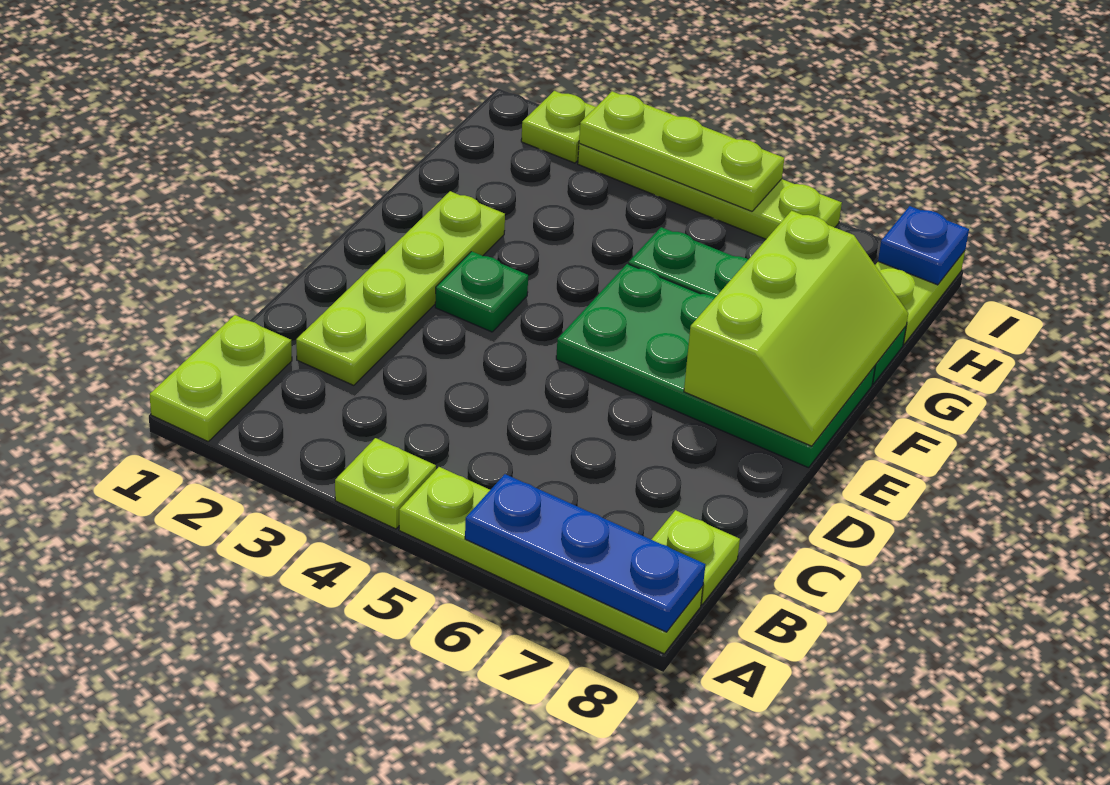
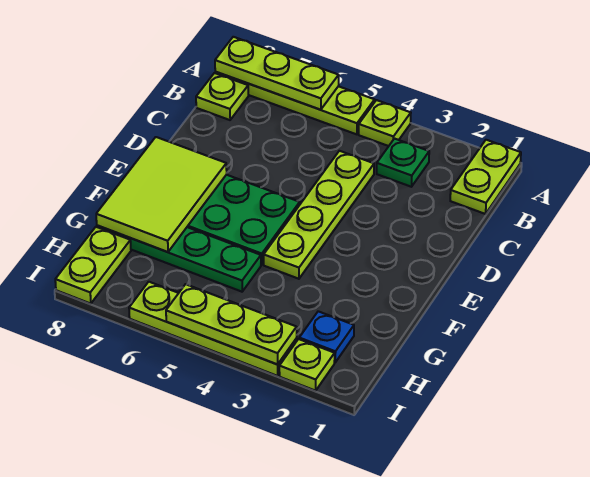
blue 1x3 plate [465,474,705,632] -> lime 1x3 plate [215,37,339,110]
lime 1x4 plate [296,191,505,385] -> lime 1x4 plate moved to [264,151,374,279]
green 1x1 plate [435,251,528,332] -> green 1x1 plate moved to [377,139,429,187]
lime 2x3 slope [684,211,908,446] -> lime 2x3 tile [96,137,227,252]
blue 1x1 plate [878,206,969,285] -> blue 1x1 plate moved to [299,311,354,362]

